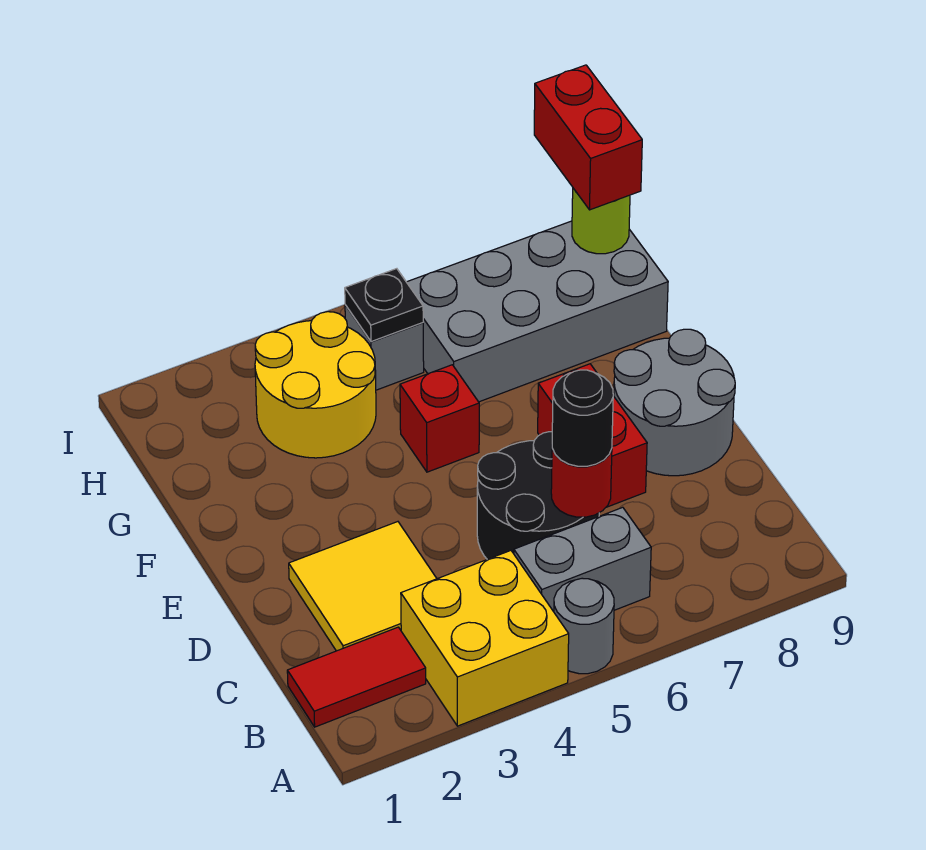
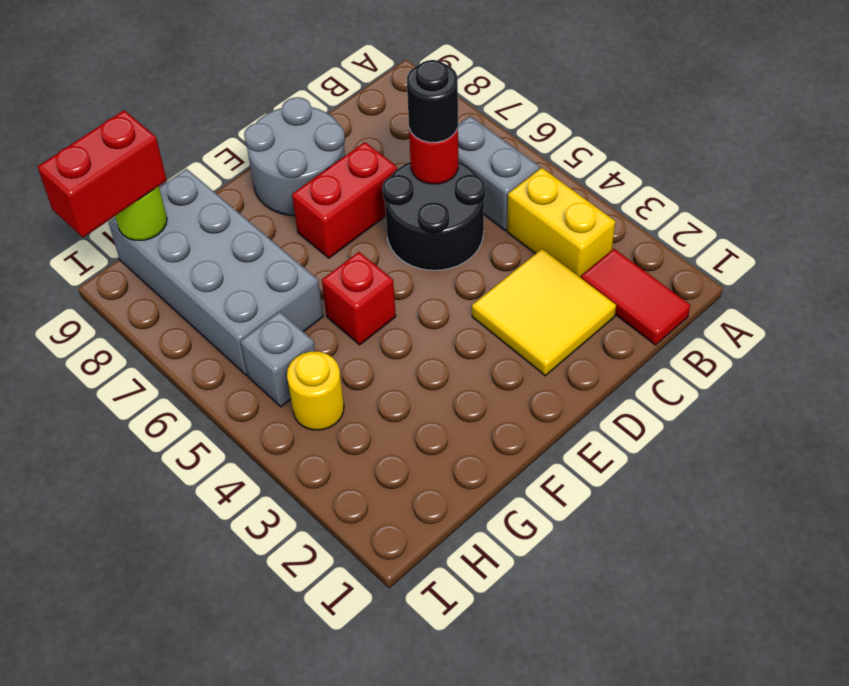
yellow 2x2 brick [401,551,569,726] -> yellow 1x2 brick [507,168,615,278]
grey 1x1 round brick [554,578,614,674] -> none
yellow 2x2 round brick [255,312,376,458] -> yellow 1x1 round brick [287,352,344,430]
black 1x1 plate [345,269,423,342] -> none

